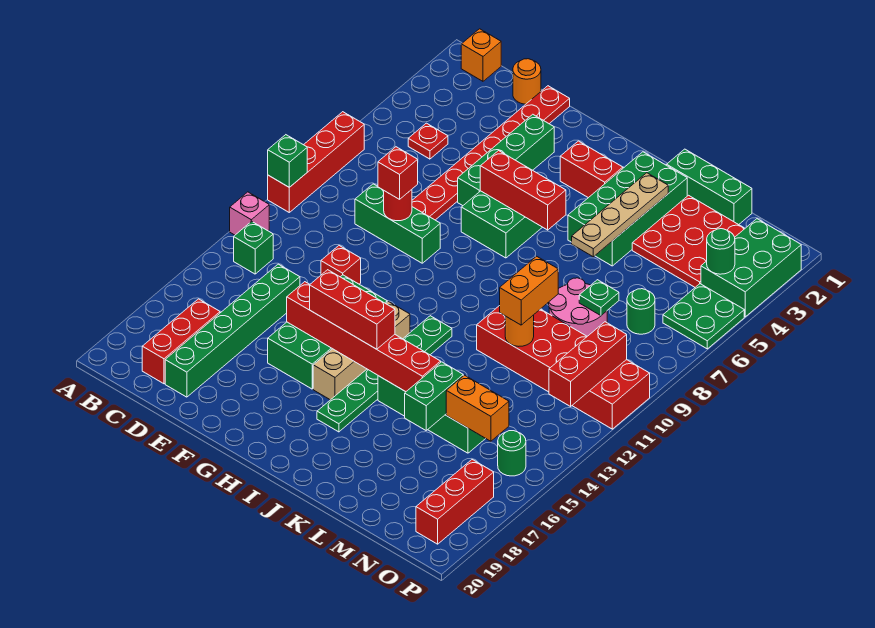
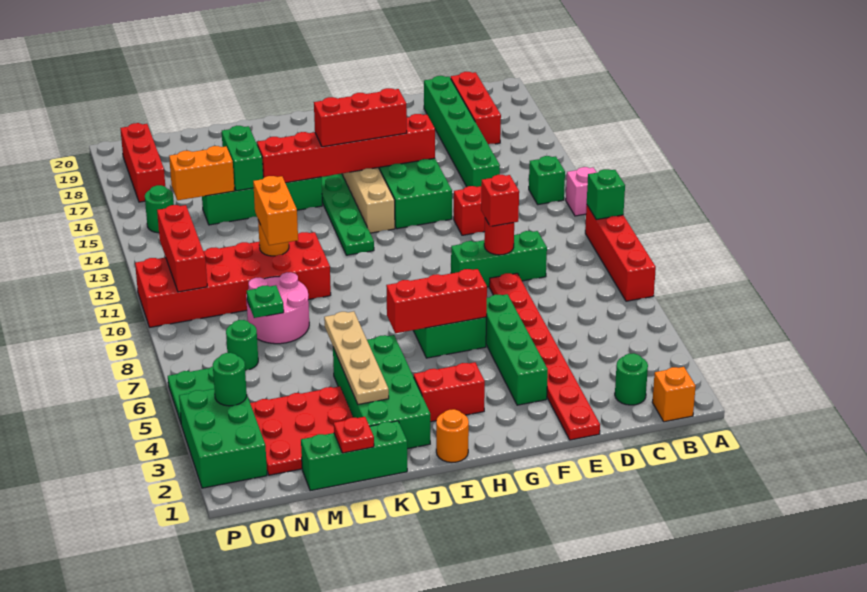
none -> green 1x1 round brick [615,353,648,405]
red 1x1 plate [408,123,448,159] -> red 1x1 plate moved to [334,417,374,453]
orange 1x1 round brick [513,59,541,104] -> orange 1x1 round brick moved to [436,409,469,462]

